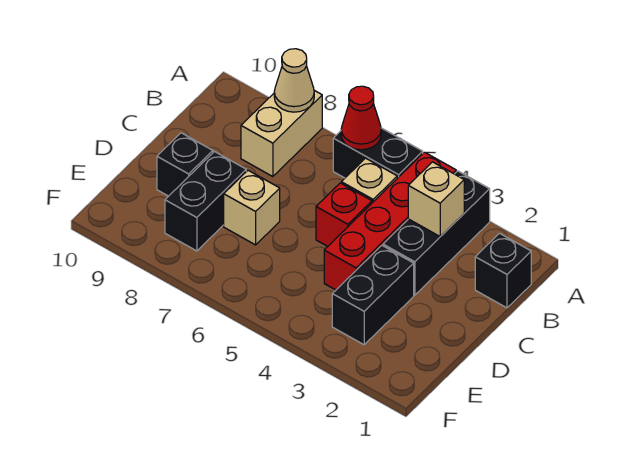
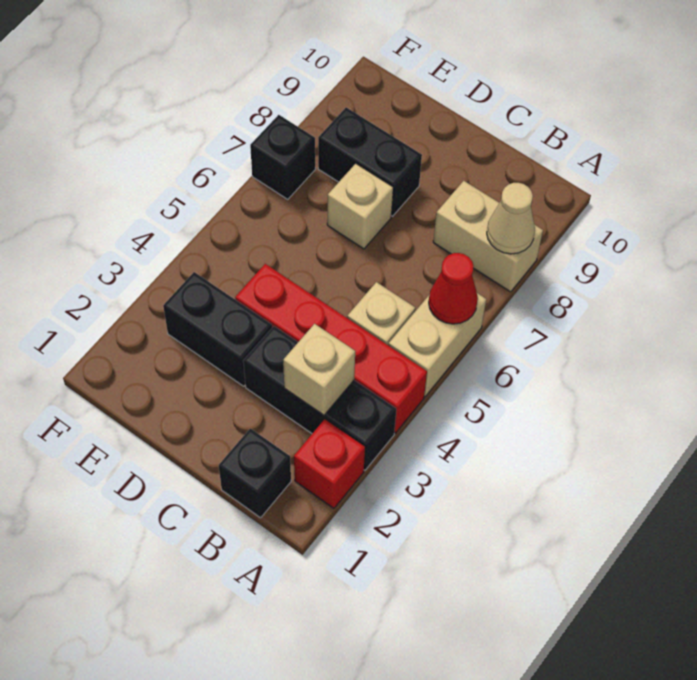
black 1x2 brick [333,128,423,178] -> tan 1x2 brick [389,293,486,396]
red 1x1 brick [316,183,372,246] -> red 1x1 brick moved to [294,419,365,508]
black 1x1 brick [157,133,213,196] -> black 1x1 brick moved to [250,115,315,199]

